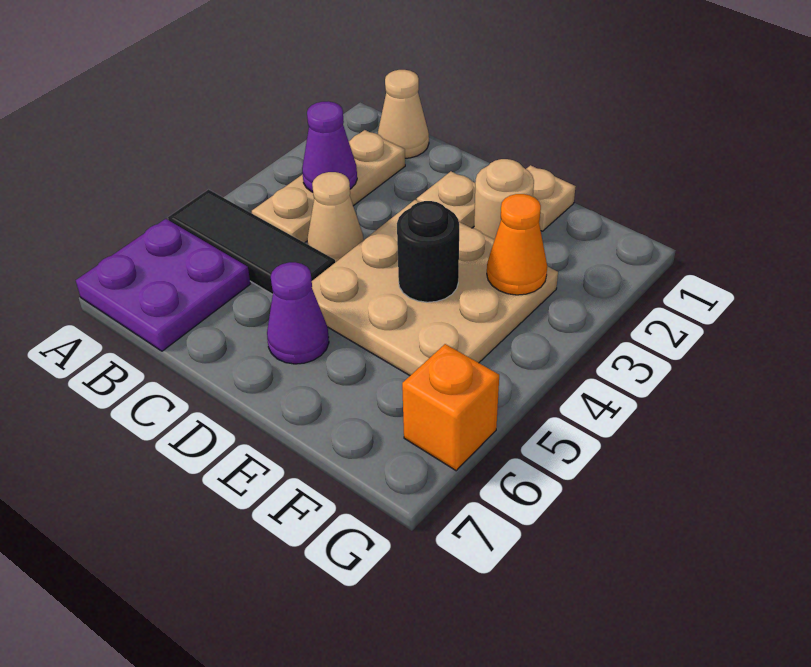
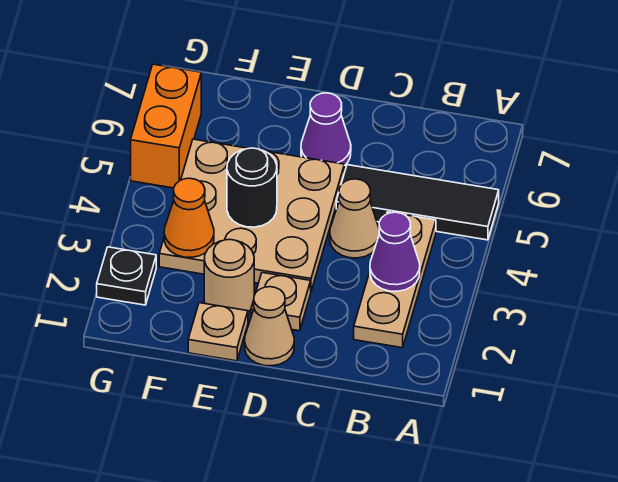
purple 2x2 plate [76,219,250,351] -> none
tan 1x1 cone [378,70,429,158] -> tan 1x1 cone moved to [245,287,294,366]
none -> black 1x1 plate [97,247,156,305]
orange 1x1 brick [402,344,499,471] -> orange 1x2 brick [131,64,201,188]

